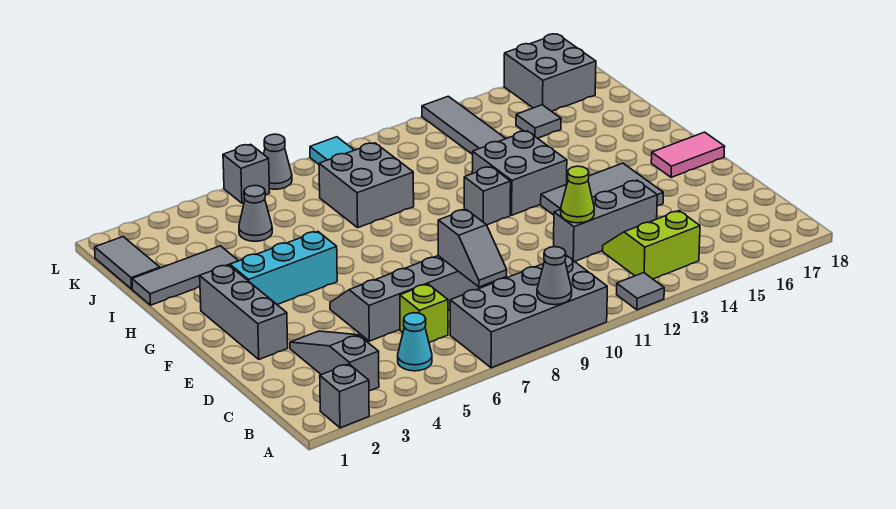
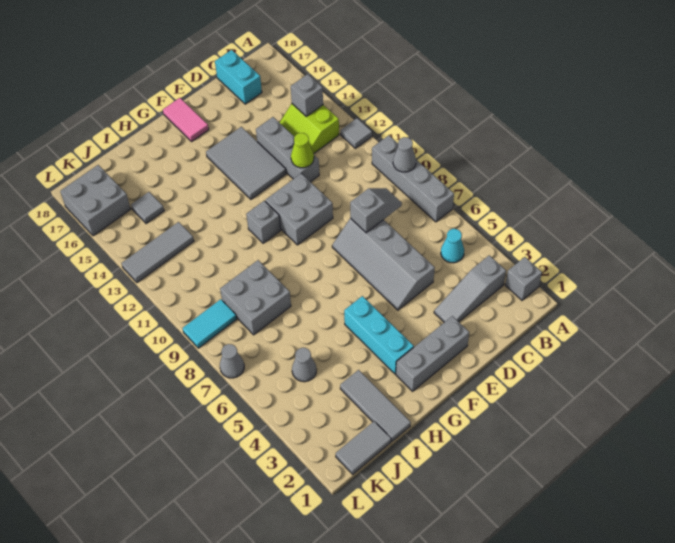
grey 2x4 brick [450,255,607,368] -> grey 1x4 brick [372,135,454,222]
lime 1x1 brick [400,284,448,342] -> none
none -> cyan 1x2 brick [215,50,262,104]
grey 2x2 brick [472,131,567,215] -> grey 2x2 brick moved to [265,174,333,245]
grey 1x1 brick [223,144,270,203] -> grey 1x1 brick moved to [291,74,323,116]

